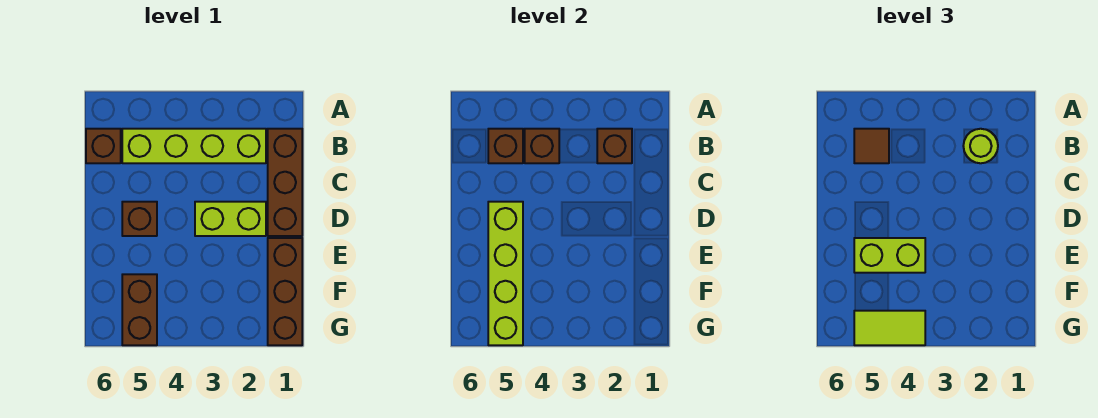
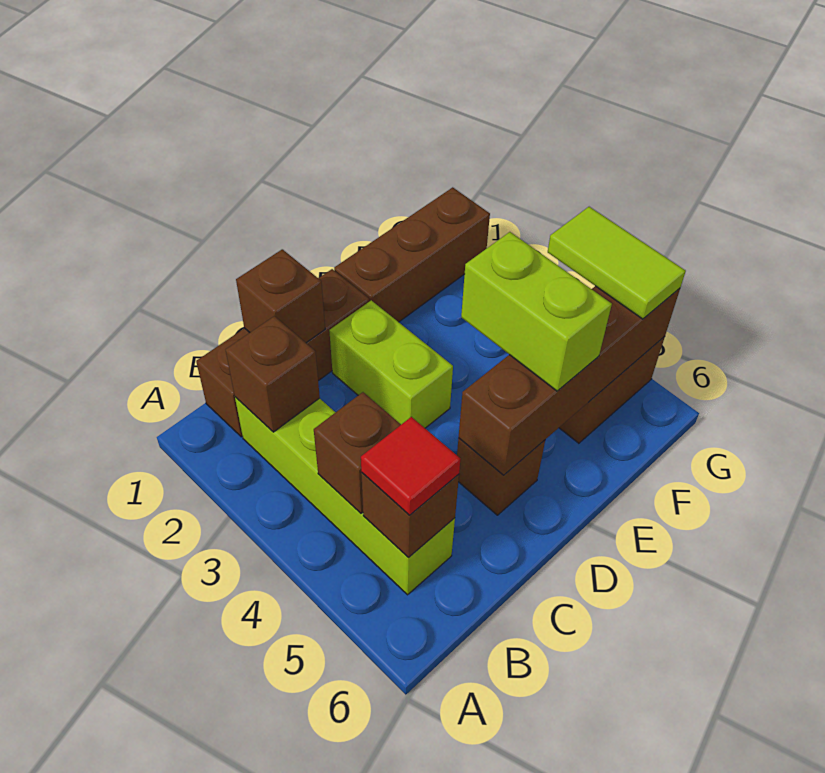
lime 1x1 round brick [963,129,998,163] -> none
brown 1x1 tile [854,129,889,163] -> red 1x1 tile [361,417,460,515]
brown 1x1 brick [86,129,121,163] -> brown 1x1 brick moved to [236,249,325,343]
lime 1x4 brick [488,202,523,345] -> brown 1x4 brick [459,286,680,475]

